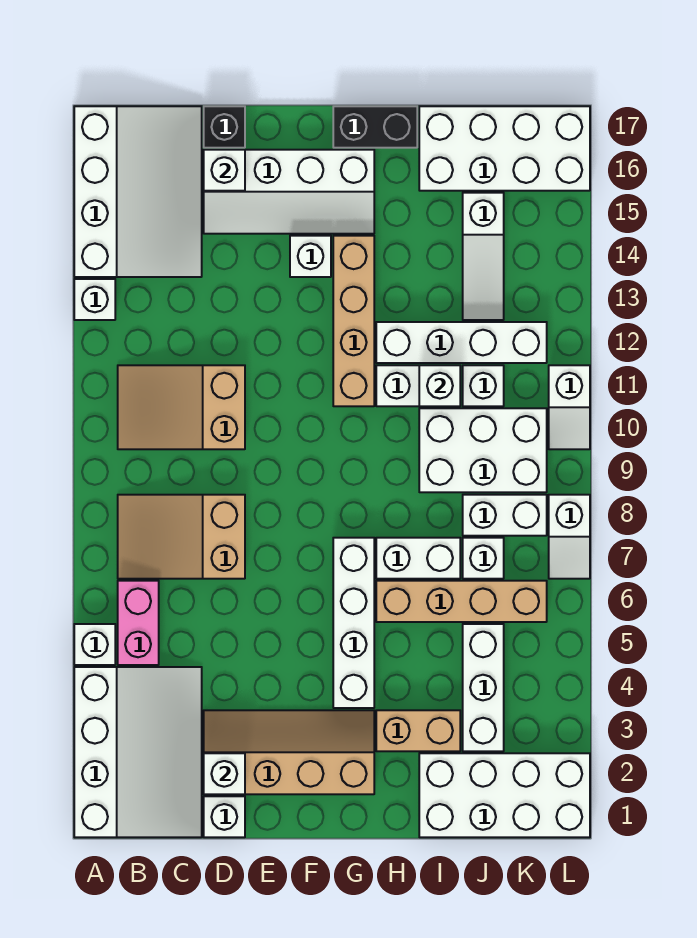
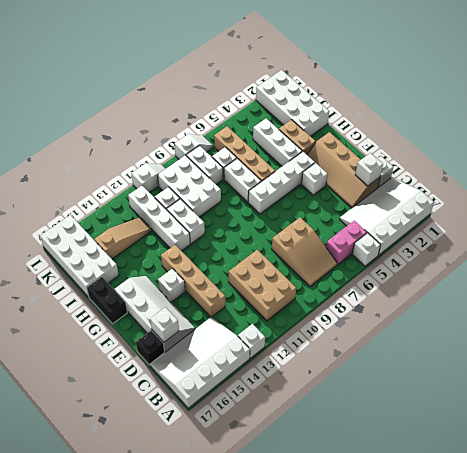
tan 2x3 slope [118,365,245,449] -> tan 2x3 brick [229,250,296,321]
tan 1x4 brick [333,236,374,406] -> tan 1x4 brick turned to [161,245,225,317]
white 1x1 brick [419,365,460,406] -> white 1x1 brick moved to [301,163,328,195]
white 1x3 brick [463,624,504,751] -> white 1x3 brick turned to [253,118,302,166]
white 1x3 slope [463,193,504,320] -> tan 1x3 slope [94,217,152,259]

